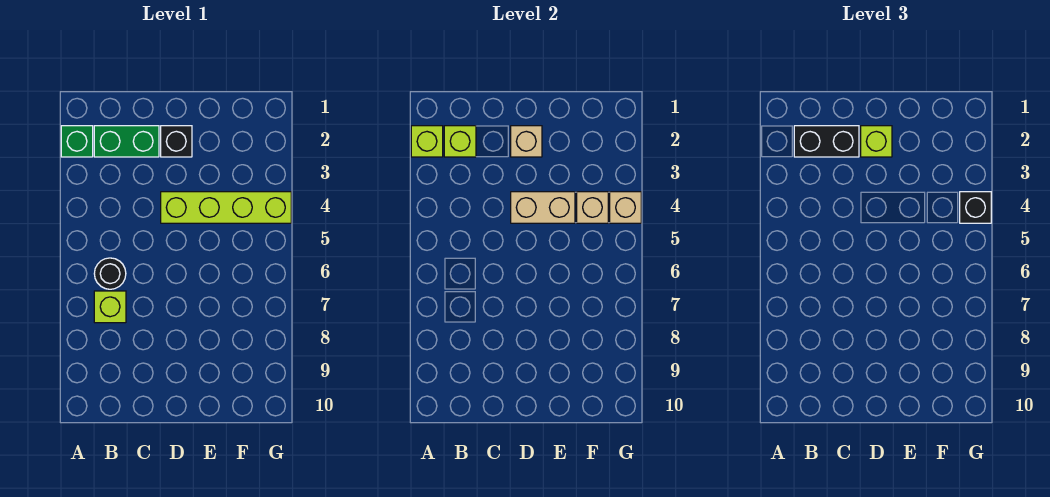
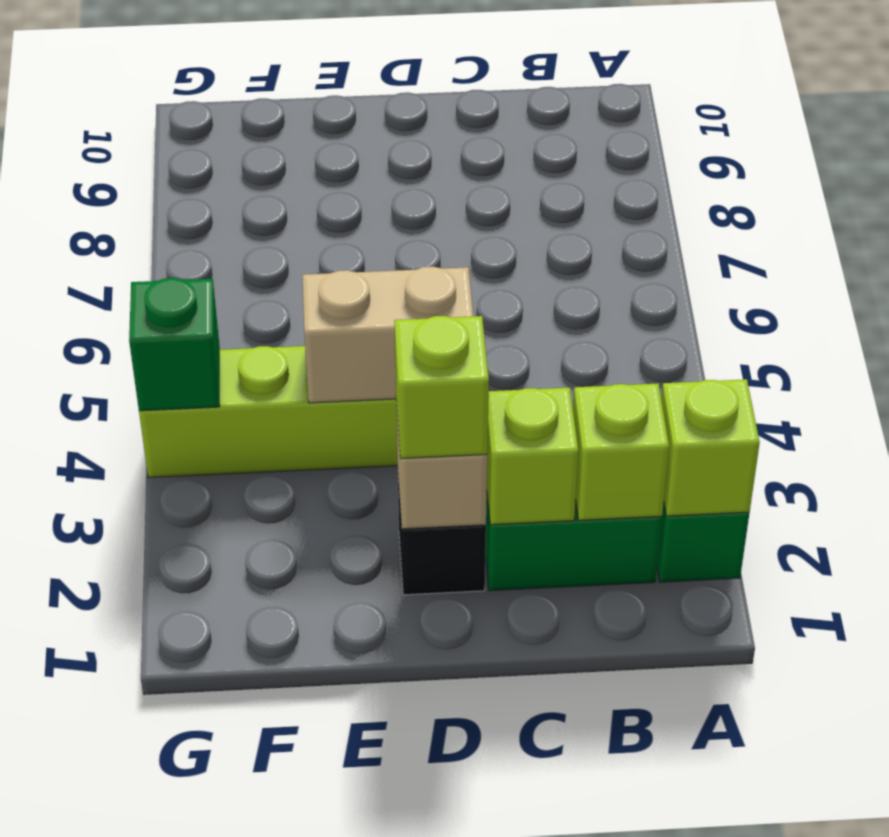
black 1x2 brick [794,126,859,157] -> none
black 1x1 round brick [94,258,126,289] -> none
lime 1x1 brick [94,291,126,323] -> lime 1x1 brick moved to [487,388,578,525]
tan 1x1 brick [577,192,608,223] -> none
tan 1x1 brick [610,192,641,223] -> green 1x1 brick [129,278,220,411]
black 1x1 brick [960,192,991,223] -> none

